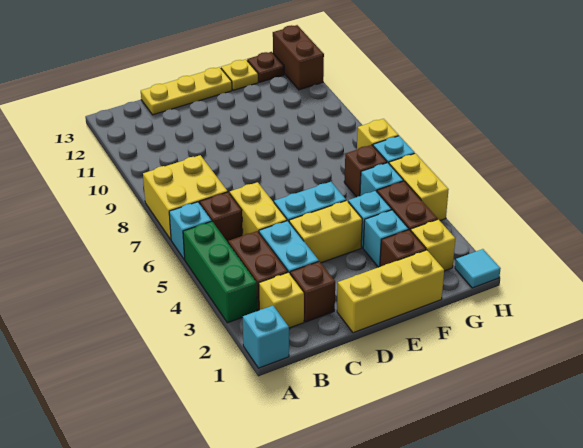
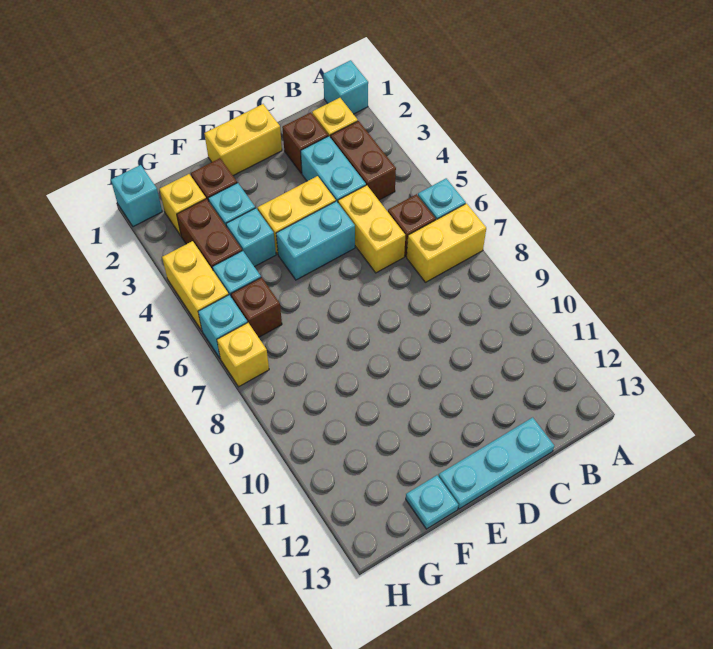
green 1x3 brick [183,221,257,323] -> none
yellow 2x2 brick [143,155,228,239] -> yellow 1x2 brick [407,203,486,282]
yellow 1x3 plate [141,67,232,115] -> cyan 1x3 plate [438,417,554,509]
yellow 1x3 brick [337,250,444,333] -> yellow 1x2 brick [204,104,282,176]
yellow 1x1 plate [221,59,258,90] -> cyan 1x1 plate [406,475,458,529]
brown 1x1 plate [247,52,284,82] -> none
cyan 1x1 tile [455,249,501,288] -> cyan 1x1 brick [111,165,162,227]
brown 1x2 brick [273,25,324,90] -> none

